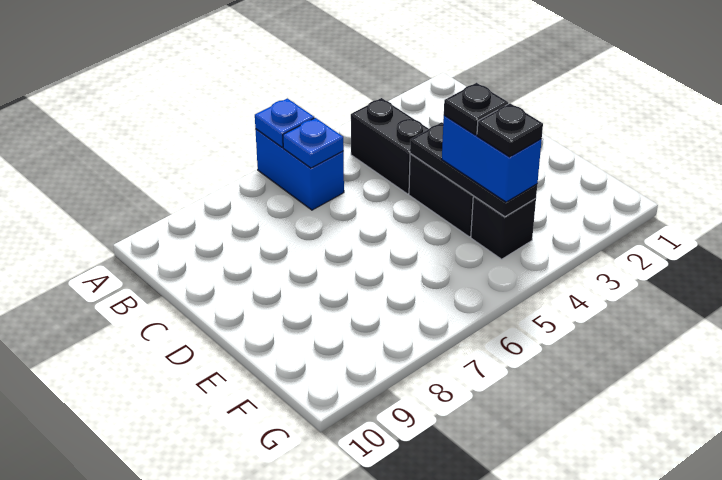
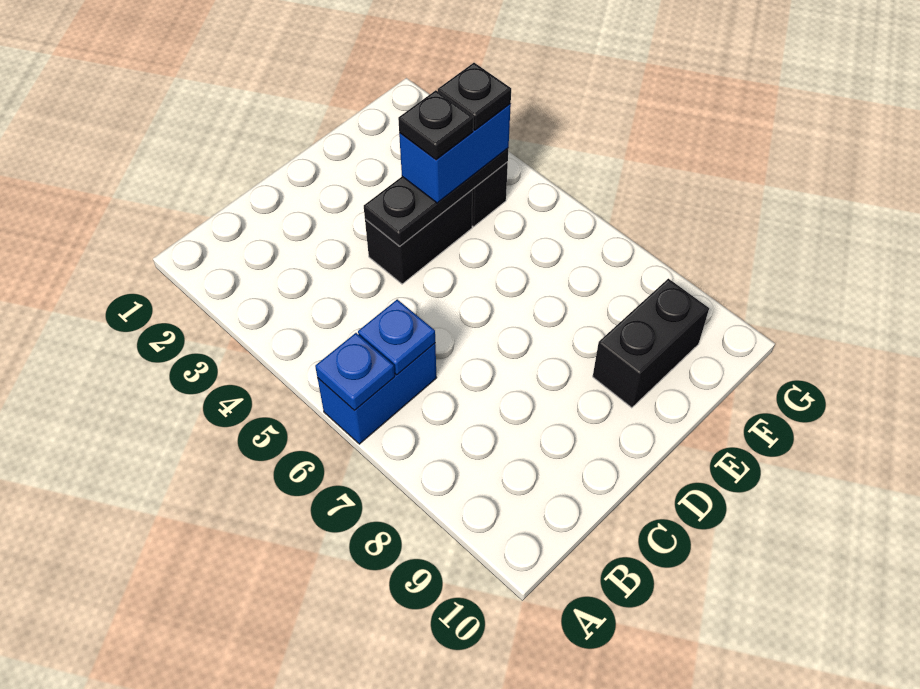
black 1x2 brick [351,98,429,194] -> black 1x2 brick moved to [593,279,709,408]

